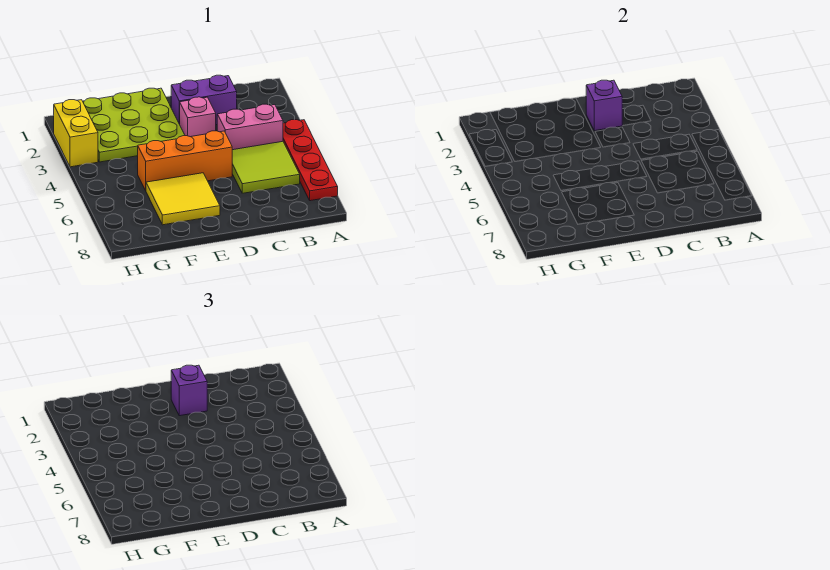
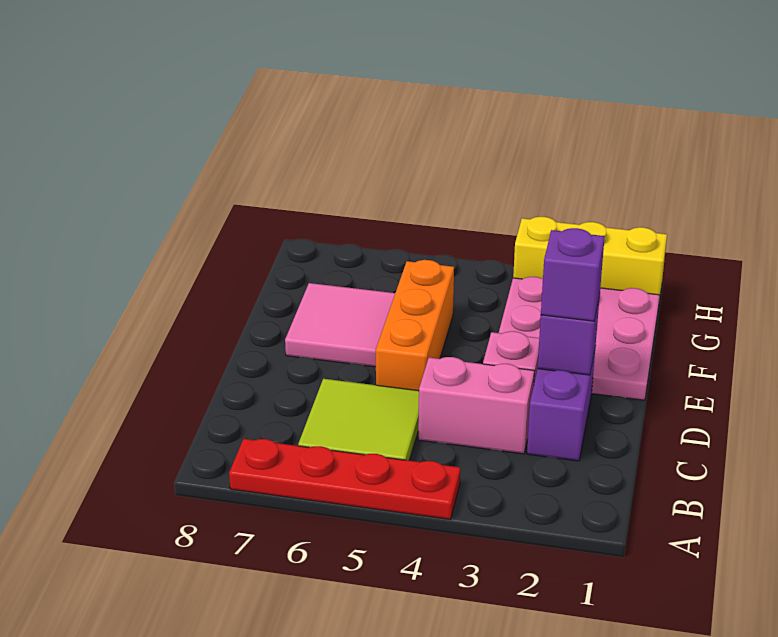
pink 1x2 brick [217,104,283,150] -> pink 1x2 brick turned to [418,357,535,454]
lime 3x3 plate [83,88,185,162] -> pink 3x3 plate [499,277,660,400]
yellow 2x2 tile [146,173,220,225] -> pink 2x2 tile [285,283,395,367]
yellow 1x2 brick [54,100,98,167] -> yellow 1x3 brick [513,217,667,307]

